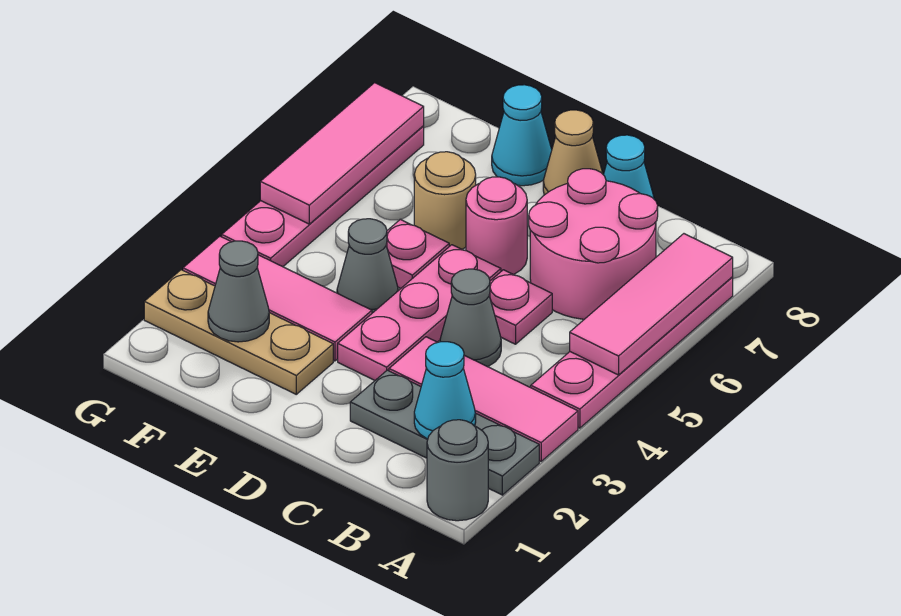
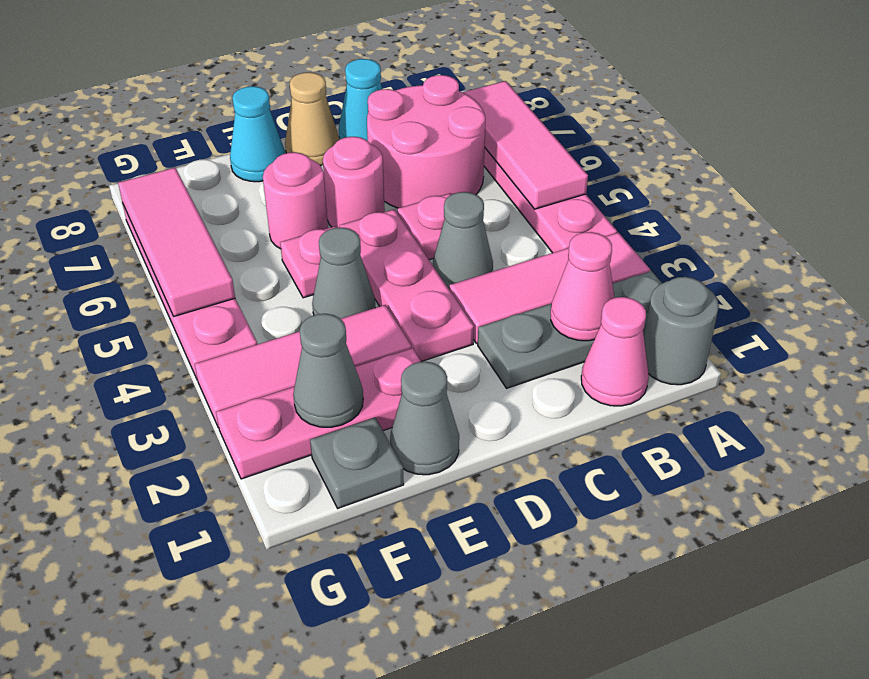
none -> pink 1x1 cone [581,297,649,406]
cyan 1x1 cone [414,342,476,439] -> pink 1x1 cone [551,232,614,341]
none -> grey 1x1 cone [390,362,459,475]
tan 1x3 plate [144,270,333,394] -> pink 1x3 plate [216,348,421,479]
tan 1x1 round brick [414,152,476,249] -> pink 1x1 round brick [263,152,328,249]
none -> grey 1x1 plate [310,418,404,508]

